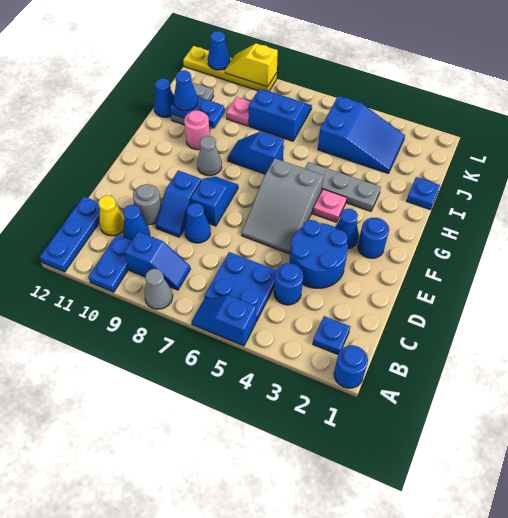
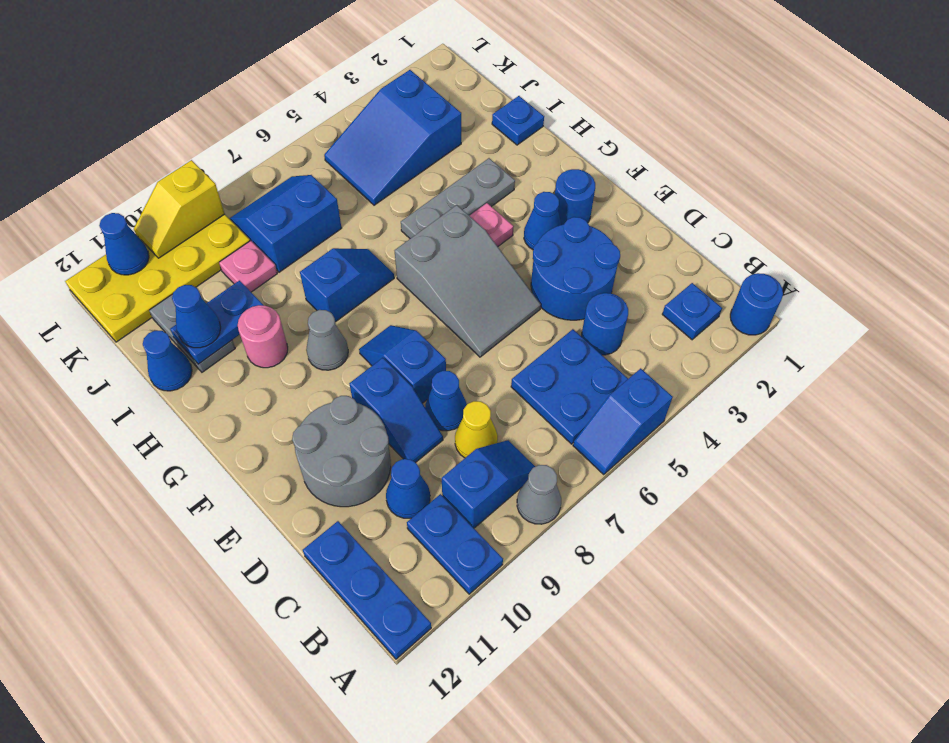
yellow 1x1 cone [98,196,124,236] -> yellow 1x1 cone moved to [455,401,498,458]
grey 1x1 round brick [133,184,161,225] -> grey 2x2 round brick [292,396,391,507]
blue 1x2 slope [227,132,284,174] -> blue 1x2 slope turned to [300,248,394,322]
blue 2x3 slope [318,96,405,173] -> blue 2x3 slope turned to [324,70,461,205]
yellow 1x4 plate [183,46,277,91] -> yellow 2x4 plate [65,214,250,342]

